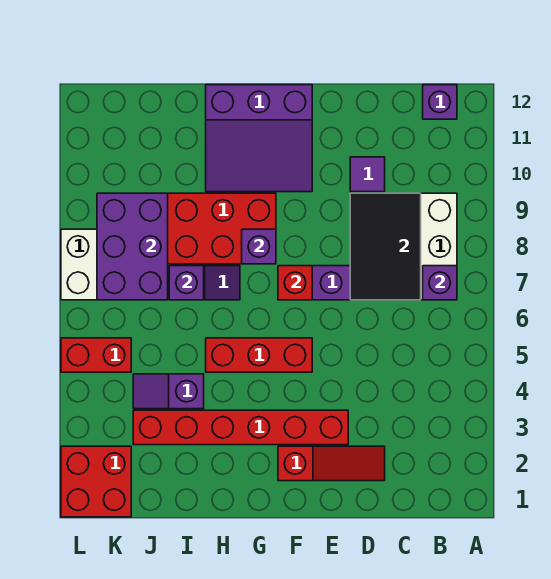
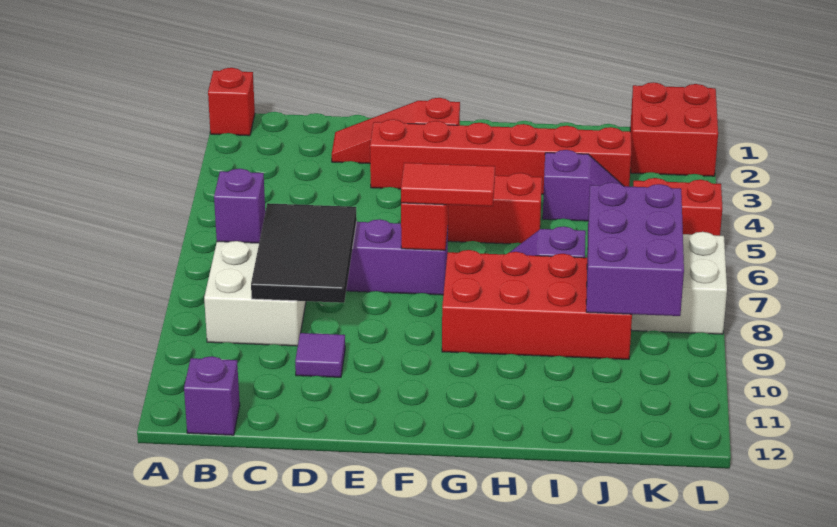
none -> red 1x1 brick [208,68,255,136]
none -> red 1x2 tile [401,163,495,206]
purple 3x3 slope [206,85,312,192] -> none
purple 1x1 brick [242,229,276,264] -> none
purple 1x1 brick [169,266,204,300] -> none

